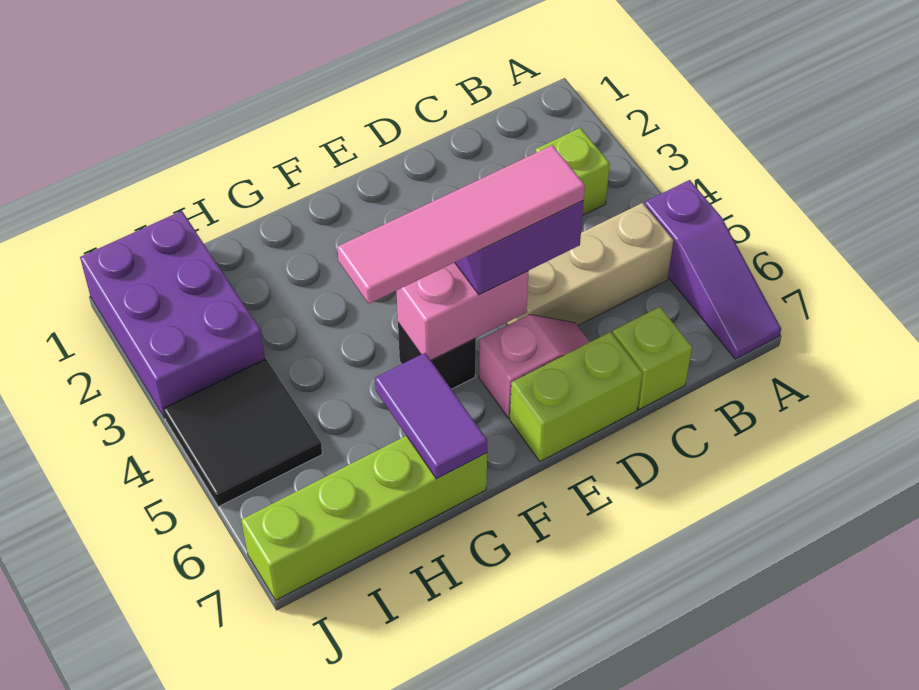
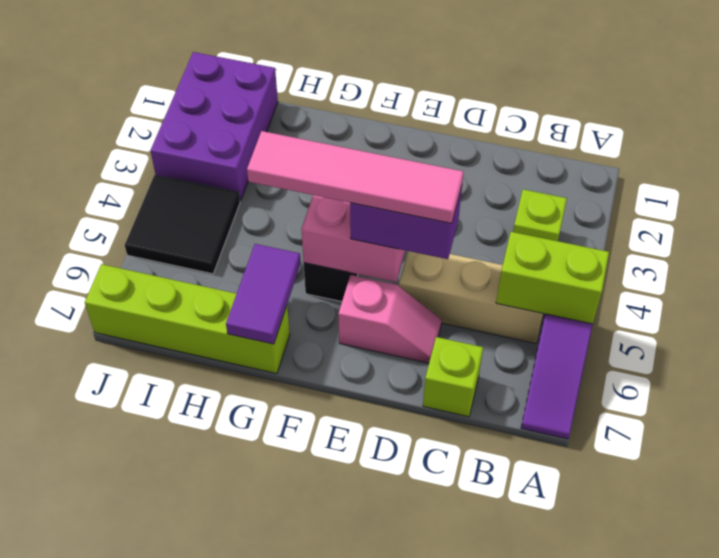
lime 1x2 brick [510,332,642,461] -> lime 1x2 brick moved to [496,232,609,324]

